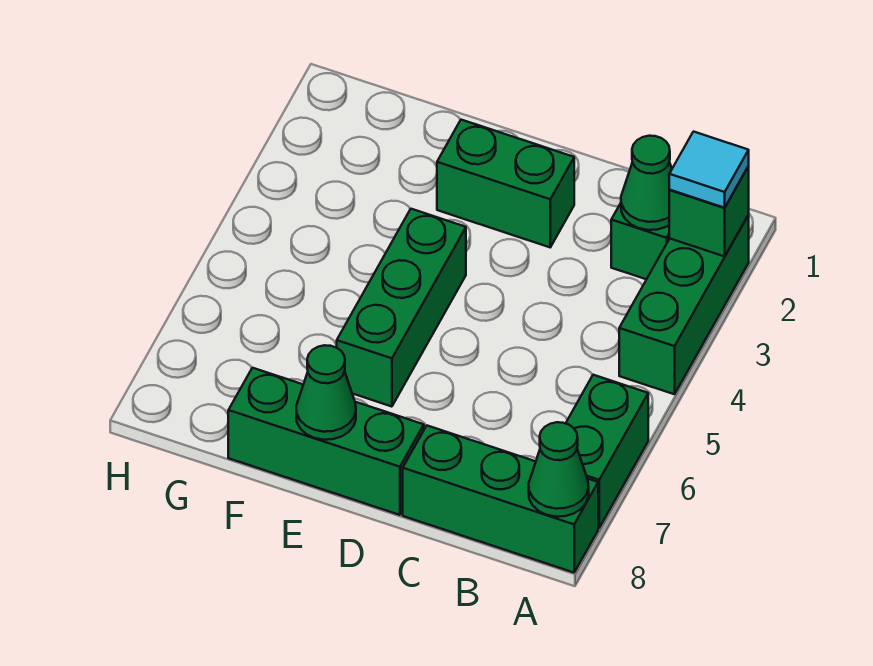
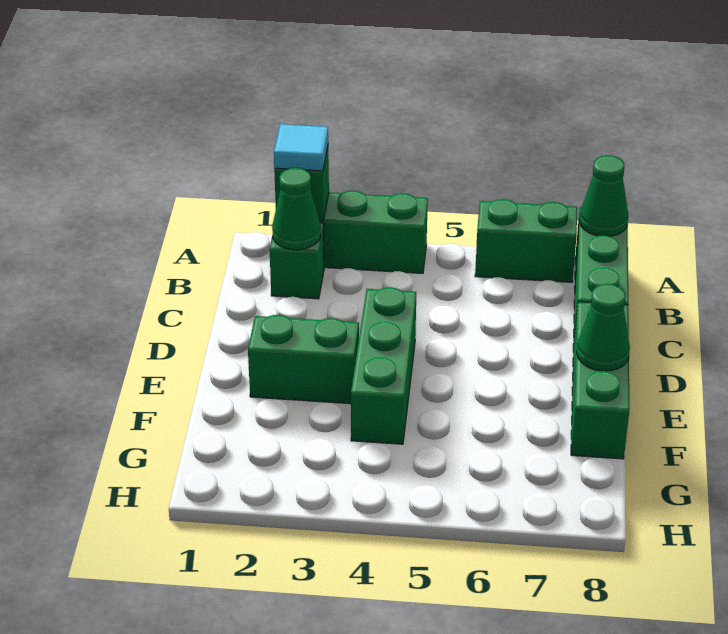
green 1x2 brick [437,120,574,247] -> green 1x2 brick turned to [248,315,359,404]
green 1x3 brick [337,209,466,407] -> green 1x3 brick turned to [351,287,416,444]

